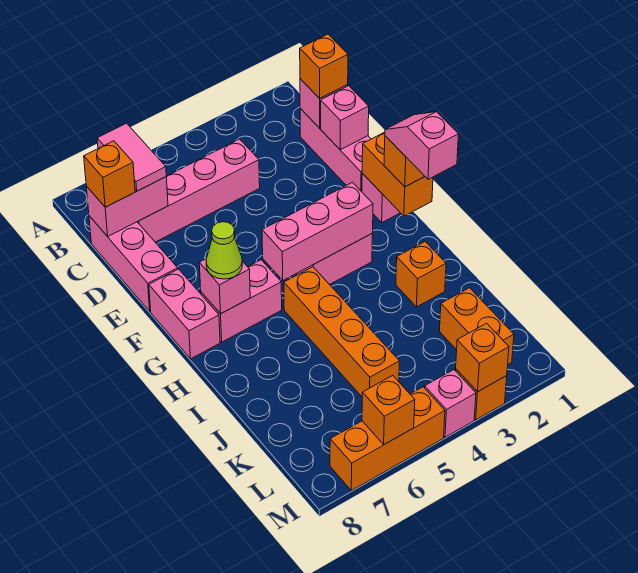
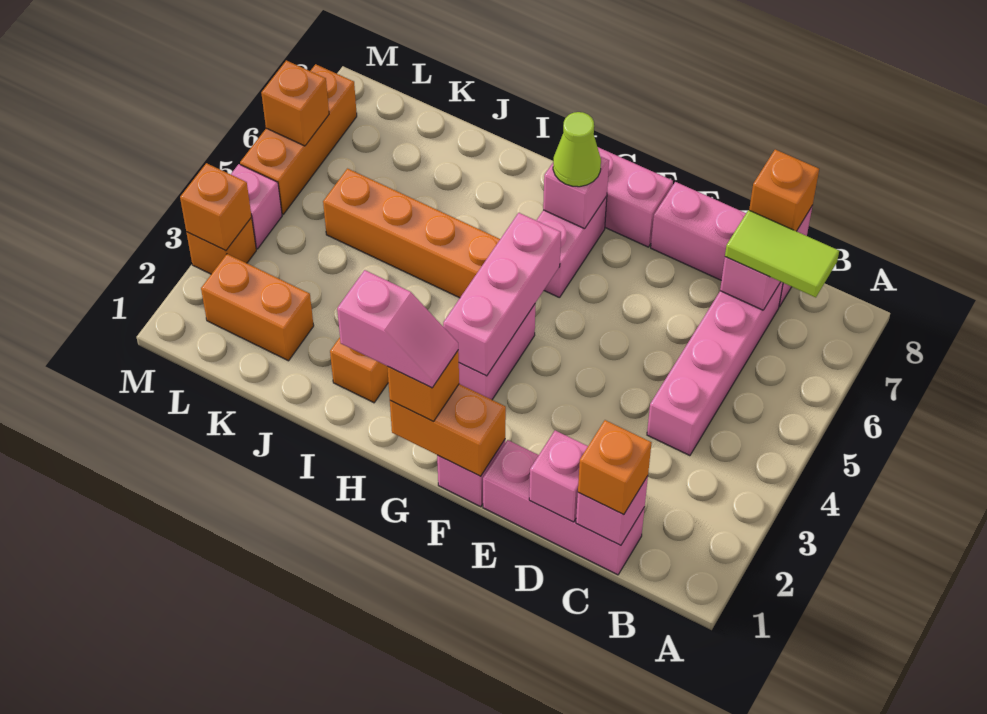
pink 1x2 tile [97,123,166,191] -> lime 1x2 tile [725,210,839,297]

